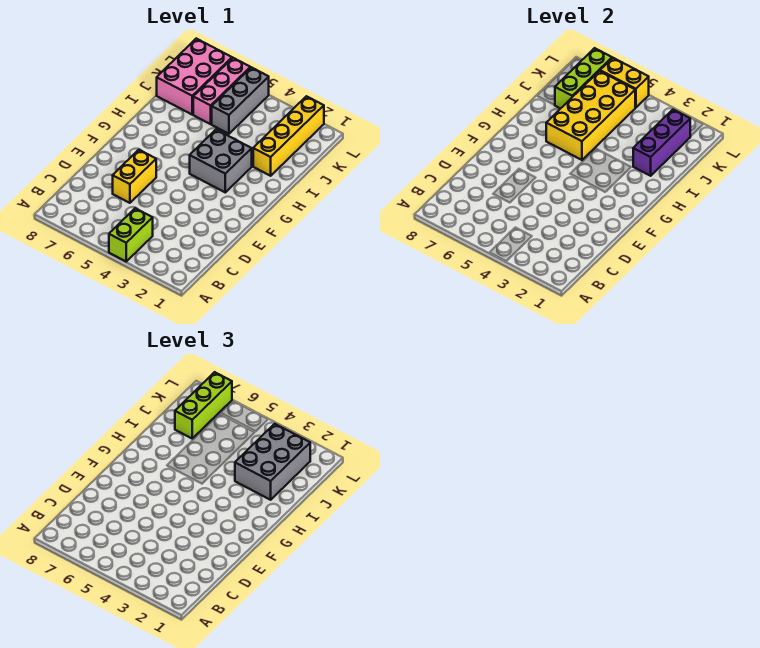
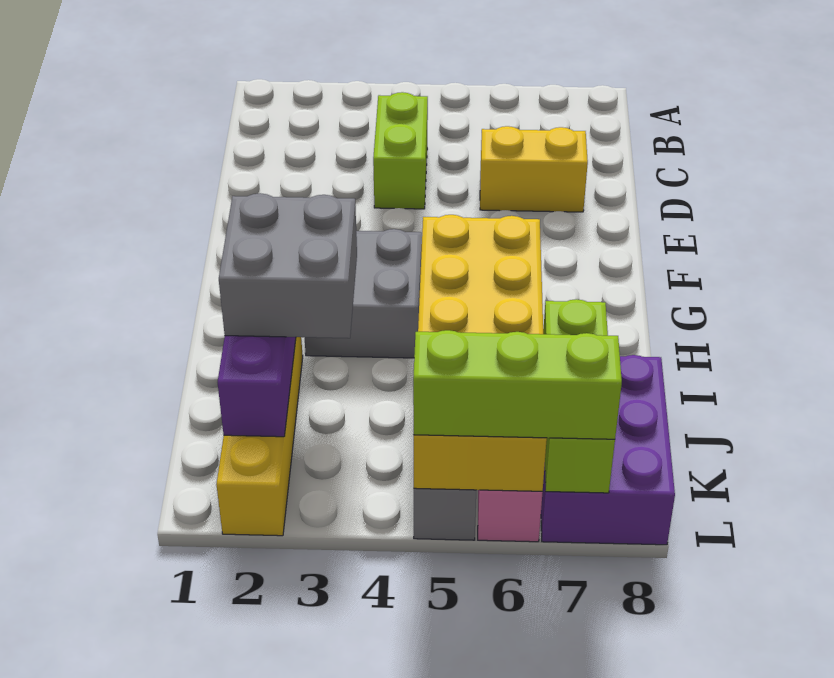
lime 1x2 brick [109,208,153,261] -> lime 1x2 brick moved to [373,92,428,209]
yellow 1x2 brick [113,150,156,203] -> yellow 1x2 brick turned to [480,126,588,212]
grey 2x3 brick [235,424,310,500] -> grey 2x2 brick [219,193,357,338]
pink 2x3 brick [157,39,232,114] -> purple 2x3 brick [541,355,675,545]
lime 1x3 brick [175,372,232,438] -> lime 1x3 brick turned to [413,330,622,439]

